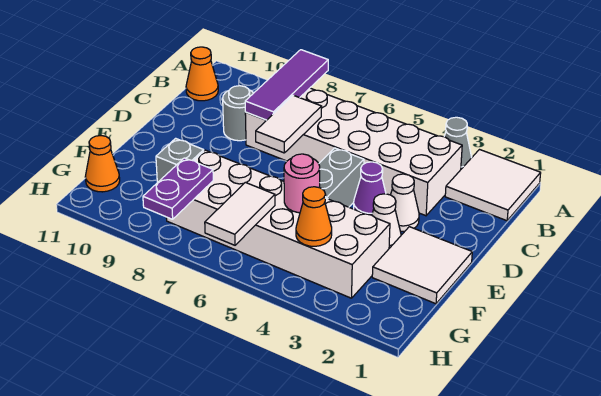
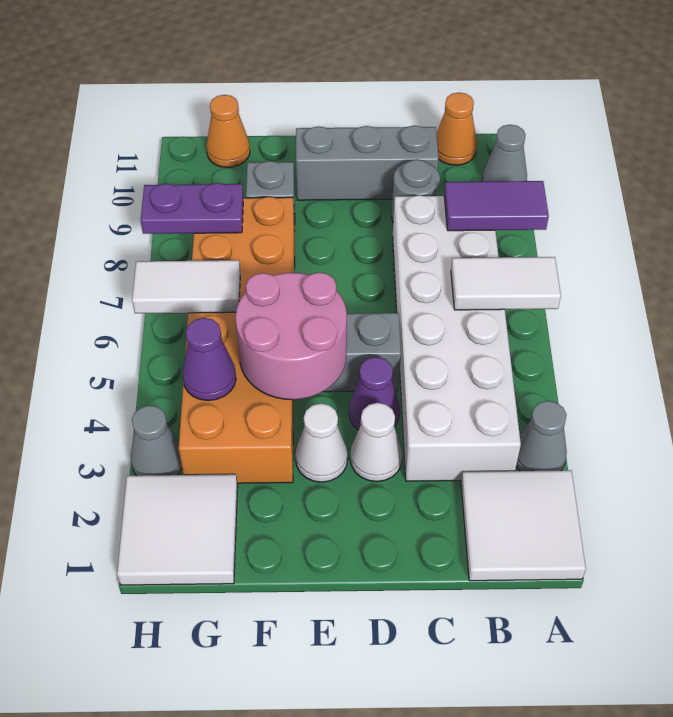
purple 1x3 tile [245,50,328,120] -> purple 1x2 tile [444,181,549,231]
none -> grey 1x1 cone [482,125,527,182]
white 1x2 tile [256,95,322,153] -> white 1x2 tile moved to [451,257,561,310]
none -> grey 1x3 brick [296,125,439,200]
white 2x2 tile [372,227,472,304] -> white 2x2 tile moved to [117,474,238,585]
white 2x6 brick [166,150,390,298] -> orange 2x6 brick [179,197,295,483]
pink 1x1 round brick [284,154,320,213] -> pink 2x2 round brick [236,272,347,400]
orange 1x1 cone [296,187,332,246] -> purple 1x1 cone [182,318,236,401]
none -> grey 1x1 cone [131,405,182,476]

